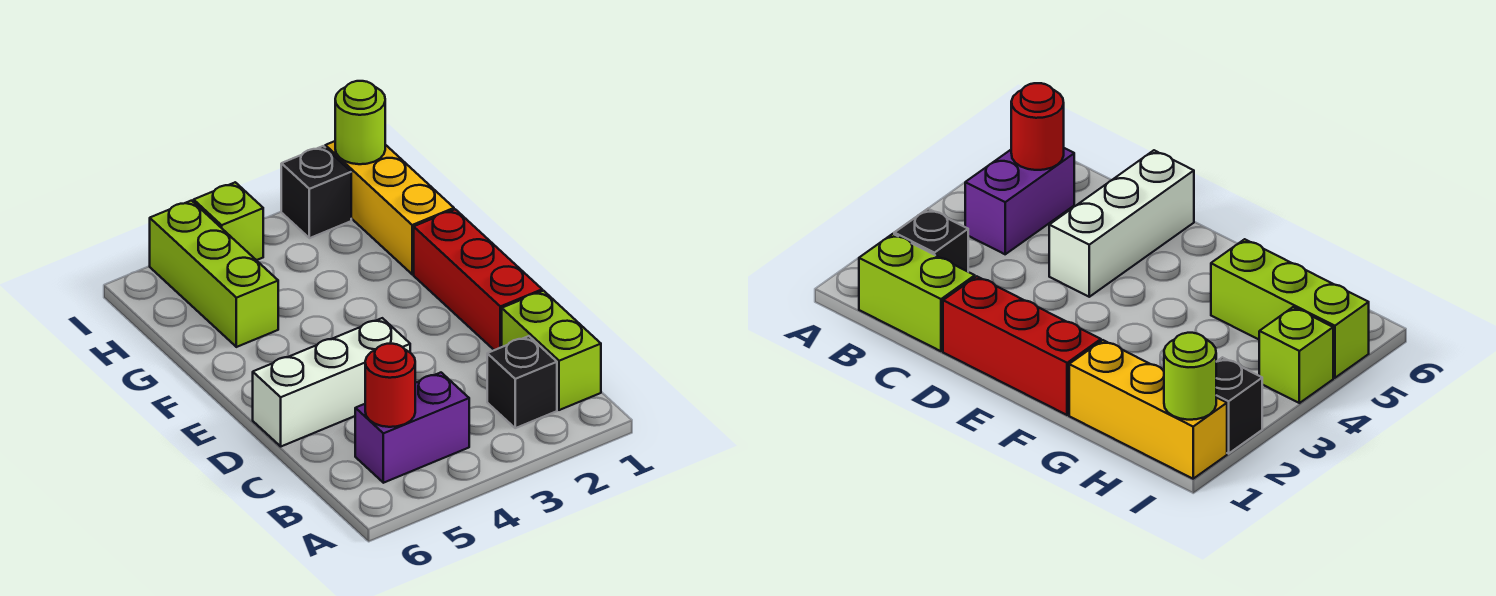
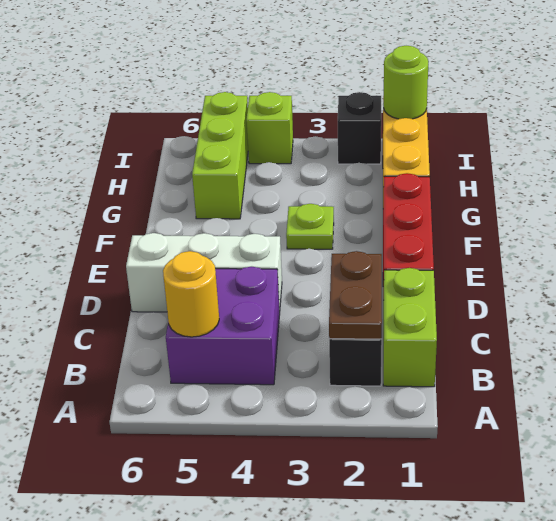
none -> brown 1x2 plate [329,251,382,339]
purple 1x2 brick [355,373,469,483] -> purple 2x2 brick [166,267,280,385]
red 1x1 round brick [365,344,415,427] -> yellow 1x1 round brick [163,251,219,337]
none -> lime 1x1 plate [286,204,334,249]

